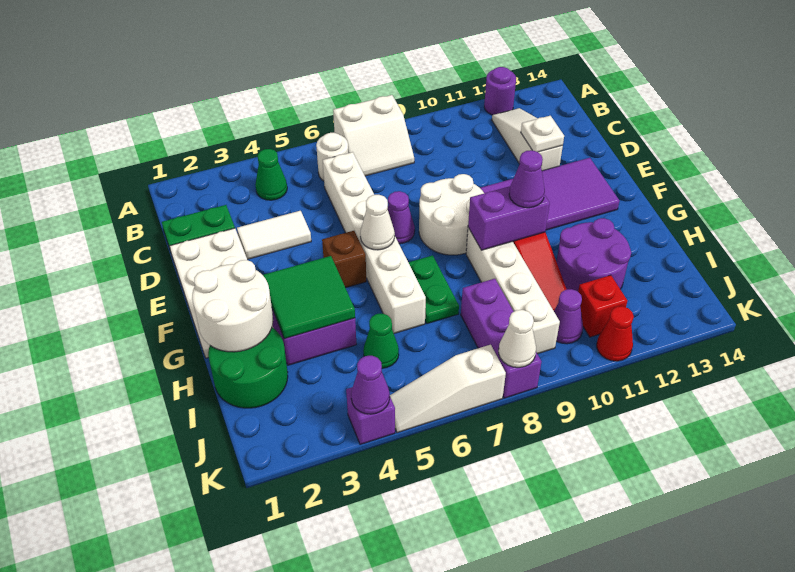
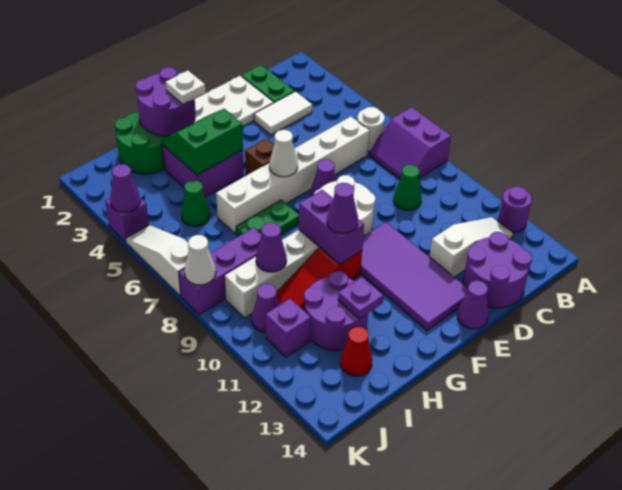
white 2x2 slope [333,95,414,176] -> purple 2x2 slope [369,107,451,179]
green 1x1 cone [255,149,287,200] -> green 1x1 cone moved to [394,165,422,210]
none -> purple 2x2 round brick [463,232,532,308]
white 1x2 tile [237,211,311,259] -> white 1x2 tile turned to [254,91,312,135]
white 1x1 plate [521,115,564,152] -> white 1x1 plate moved to [166,71,205,104]
none -> purple 1x1 cone [457,281,488,329]
white 2x2 round brick [192,260,273,352] -> purple 2x2 round brick [135,67,196,136]
green 2x2 tile [263,256,355,339] -> green 2x2 slope [162,109,243,175]
none -> purple 1x1 plate [338,277,383,319]
none -> purple 1x1 cone [256,223,287,272]
red 1x1 brick [578,275,627,337] -> purple 1x1 brick [266,299,311,357]
red 1x1 cone [597,306,634,361] -> red 1x1 cone moved to [340,327,372,376]

